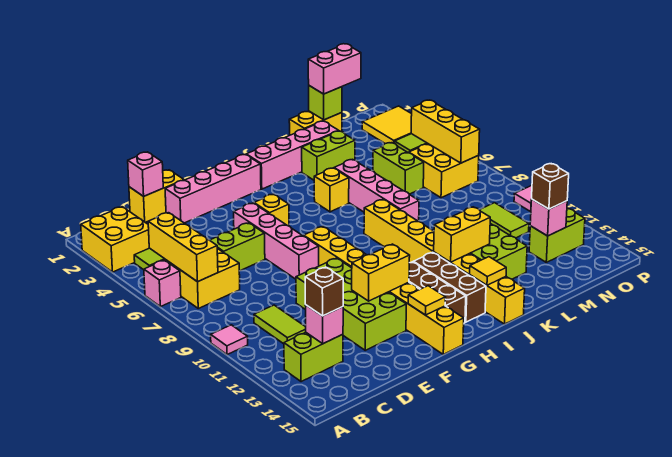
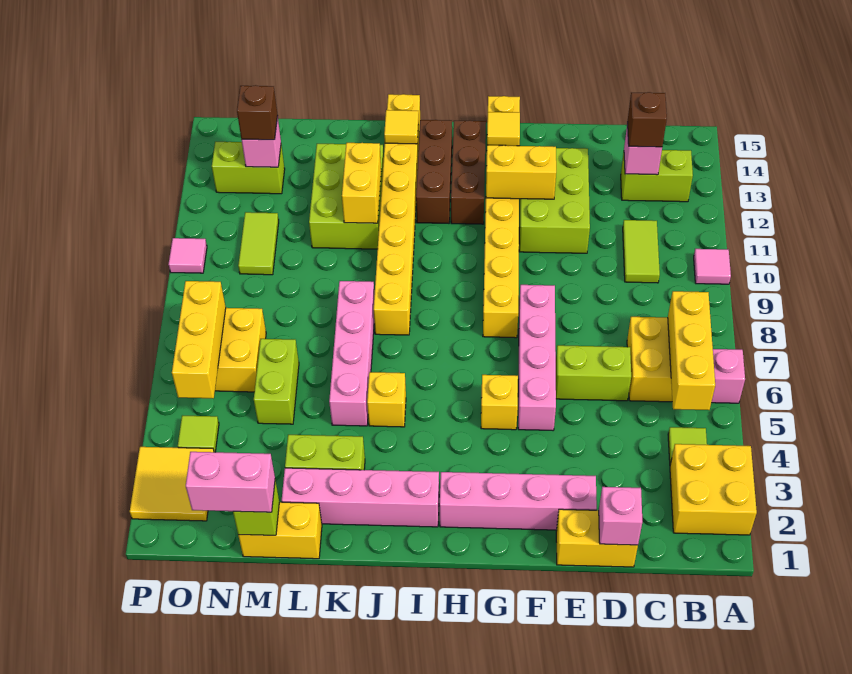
lime 2x4 brick [296,258,406,350] -> lime 2x3 brick [519,148,590,253]
yellow 1x2 brick [434,207,490,262] -> yellow 1x2 brick turned to [342,143,381,223]

